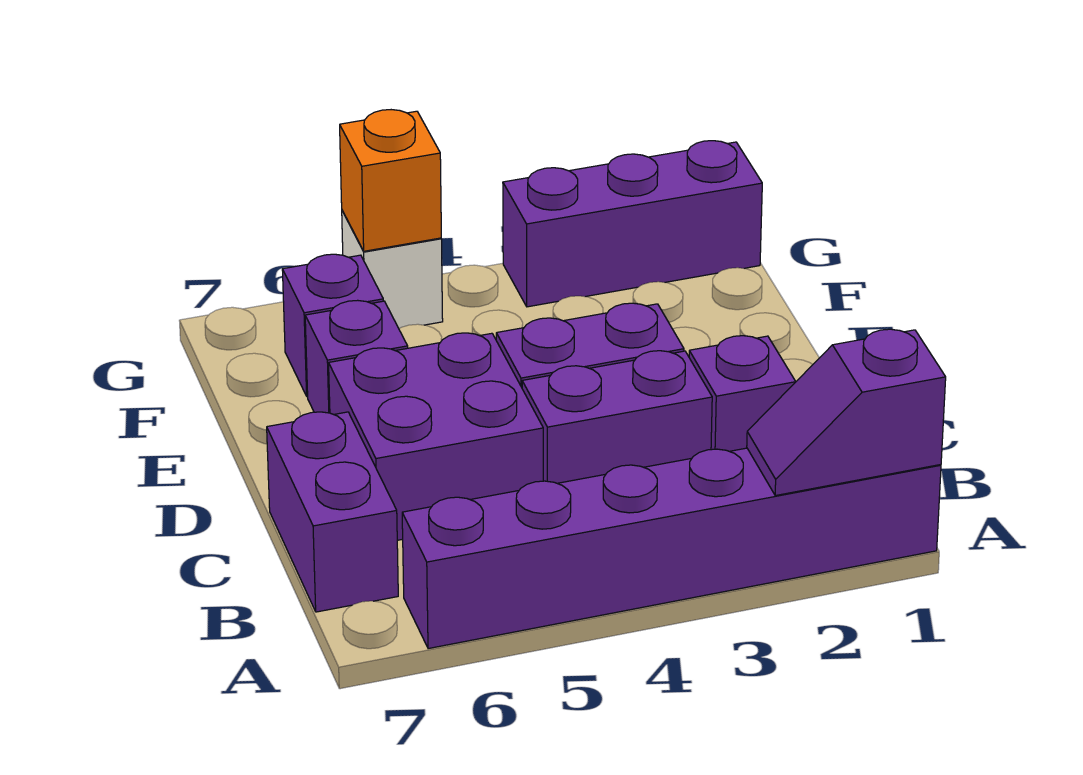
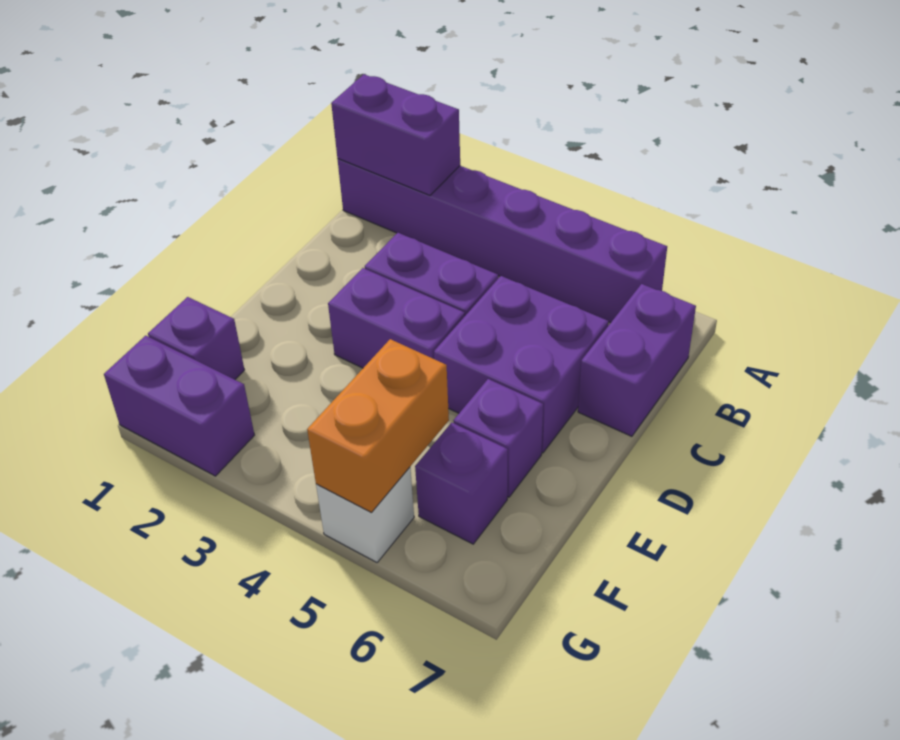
purple 1x2 slope [747,329,946,496] -> purple 1x2 brick [331,74,460,195]
purple 1x1 brick [689,336,795,451] -> purple 1x1 brick moved to [148,297,244,380]
purple 1x3 brick [503,141,762,307] -> purple 1x2 brick [104,336,254,476]
orange 1x1 brick [340,110,441,251] -> orange 1x2 brick [307,339,449,512]

